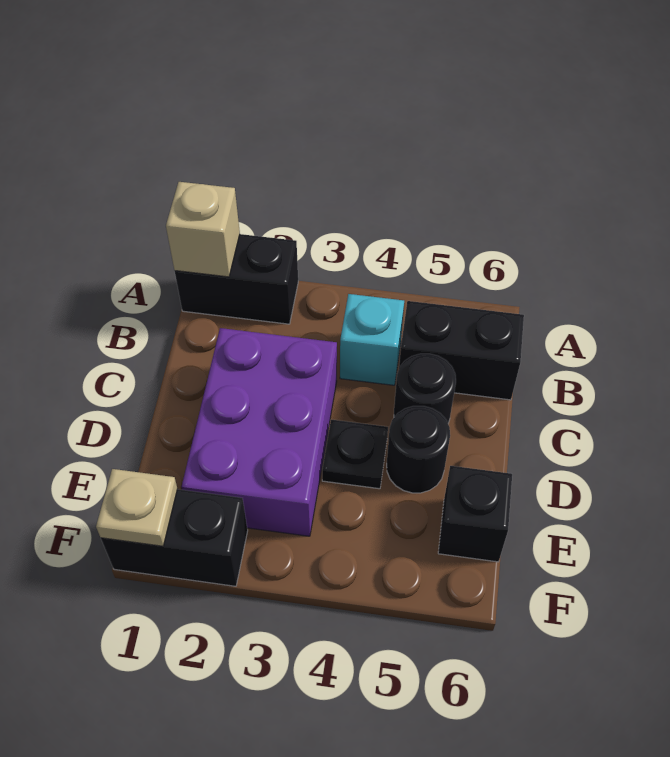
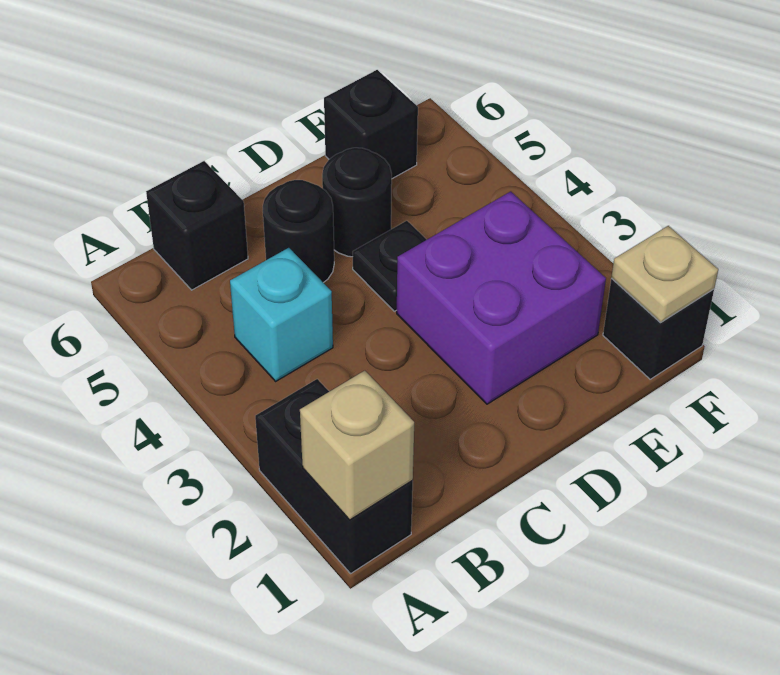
black 1x2 brick [399,301,524,400] -> black 1x1 brick [146,161,248,290]
purple 2x3 brick [182,328,337,536] -> purple 2x2 brick [397,192,606,404]
black 1x2 brick [101,489,248,586] -> black 1x1 brick [603,278,714,379]

